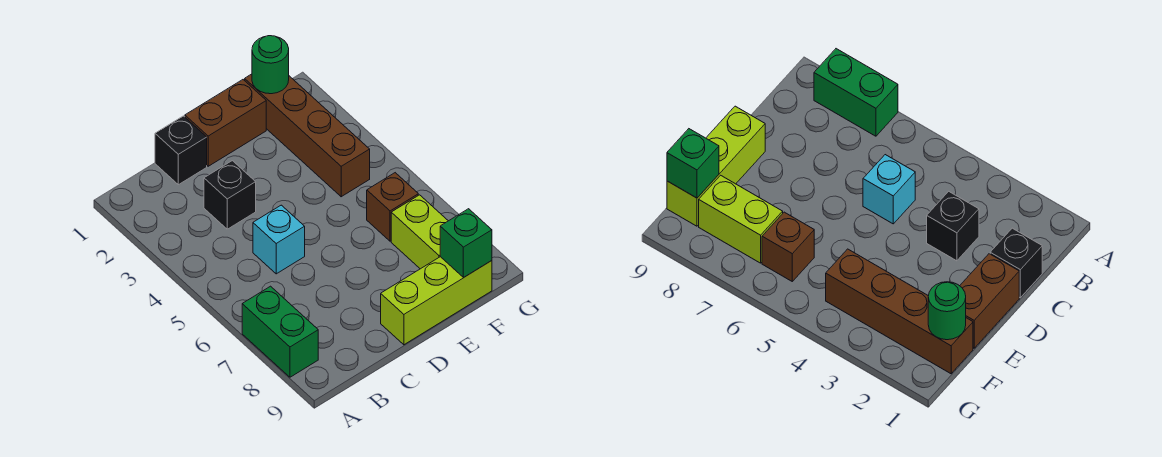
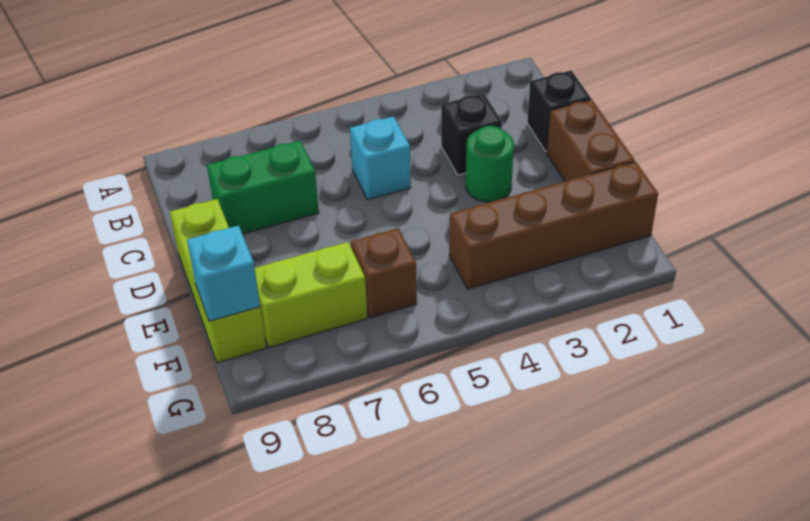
green 1x2 brick [242,286,318,377] -> green 1x2 brick moved to [207,141,319,234]
green 1x1 round brick [252,36,289,94] -> green 1x1 round brick moved to [466,126,514,202]
green 1x1 brick [440,209,492,277] -> cyan 1x1 brick [187,226,260,321]

